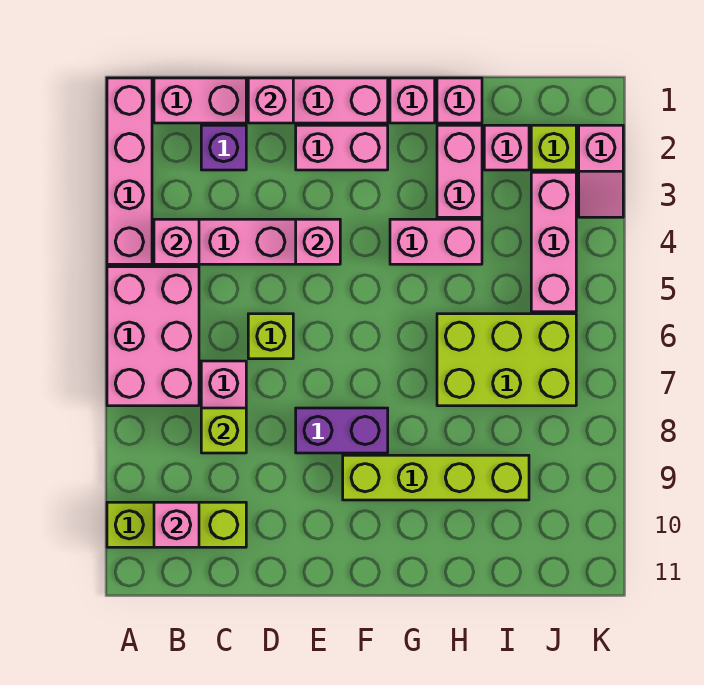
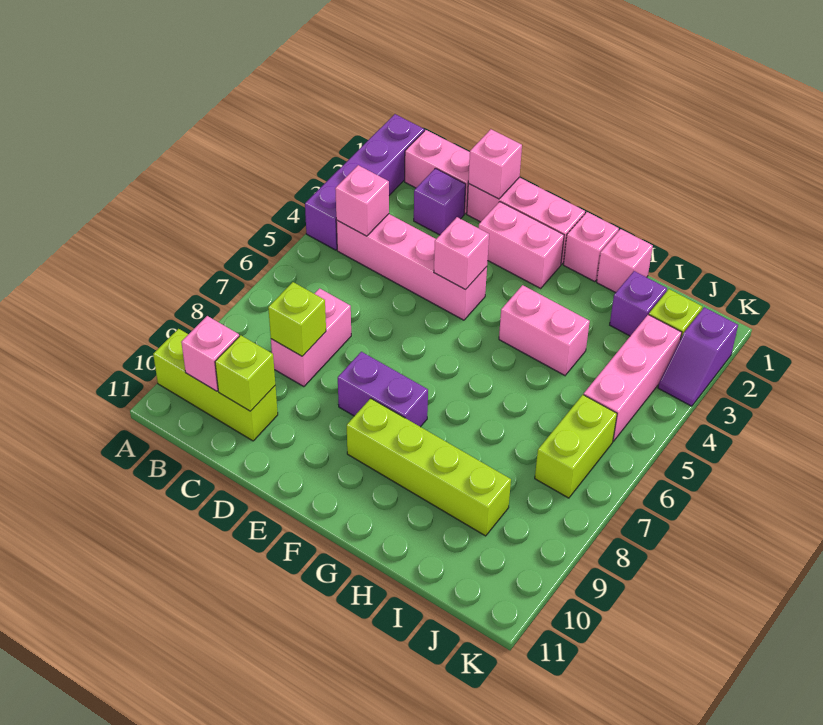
pink 1x4 brick [107,78,152,264] -> purple 1x4 brick [305,114,424,250]
pink 2x3 brick [107,267,199,406] -> none
lime 1x1 brick [248,314,293,359] -> lime 1x1 brick moved to [215,335,275,411]
pink 1x2 brick [437,125,482,217] -> none
lime 2x3 brick [437,314,576,406] -> lime 1x2 brick [535,395,617,498]
pink 1x1 brick [484,125,529,170] -> purple 1x1 brick [610,271,667,336]
pink 1x2 slope [579,125,623,217] -> purple 1x2 slope [658,307,738,406]

